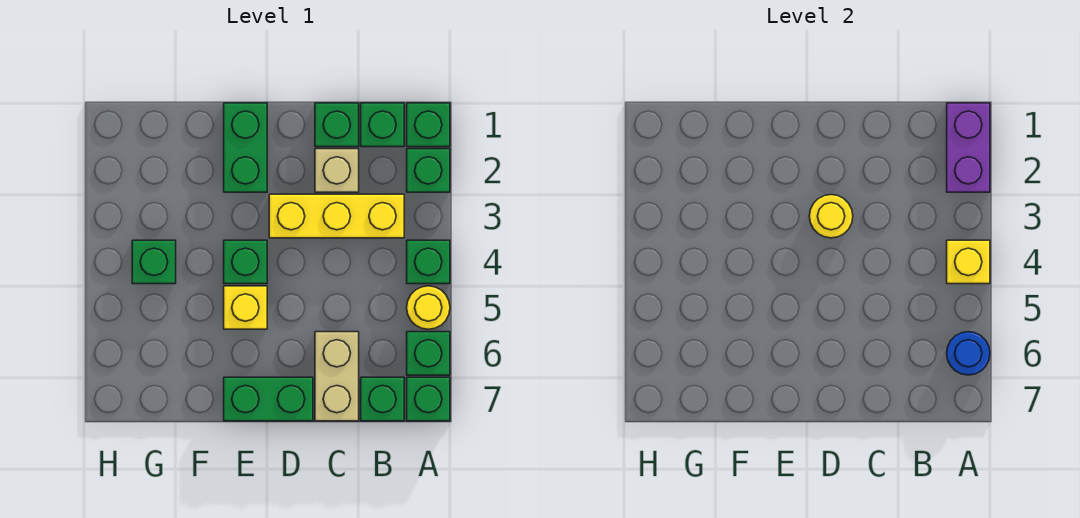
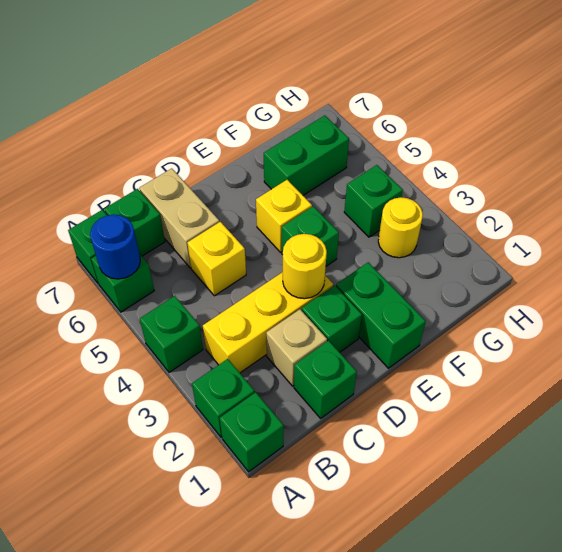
purple 1x2 brick [947,103,990,192] -> none
yellow 1x1 brick [947,240,990,284] -> yellow 1x1 brick moved to [187,222,246,296]
yellow 1x1 round brick [407,286,450,329] -> yellow 1x1 round brick moved to [378,197,423,258]
green 1x1 brick [361,103,404,147] -> green 1x1 brick moved to [302,285,362,352]
green 1x2 brick [224,377,313,421] -> green 1x2 brick moved to [264,115,349,195]

